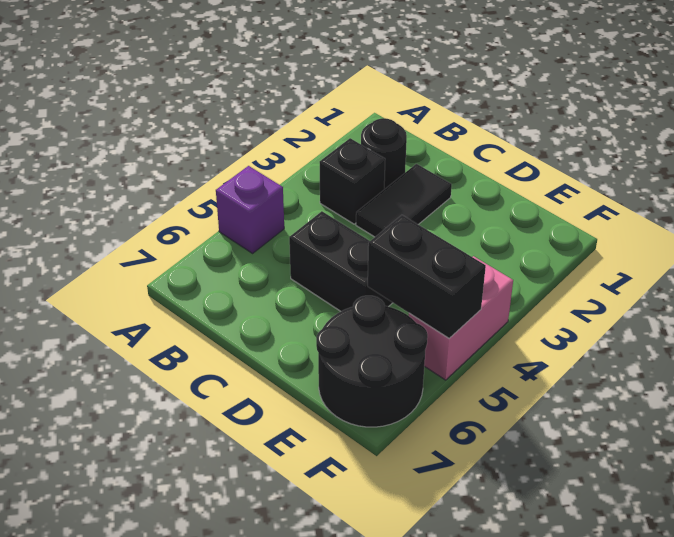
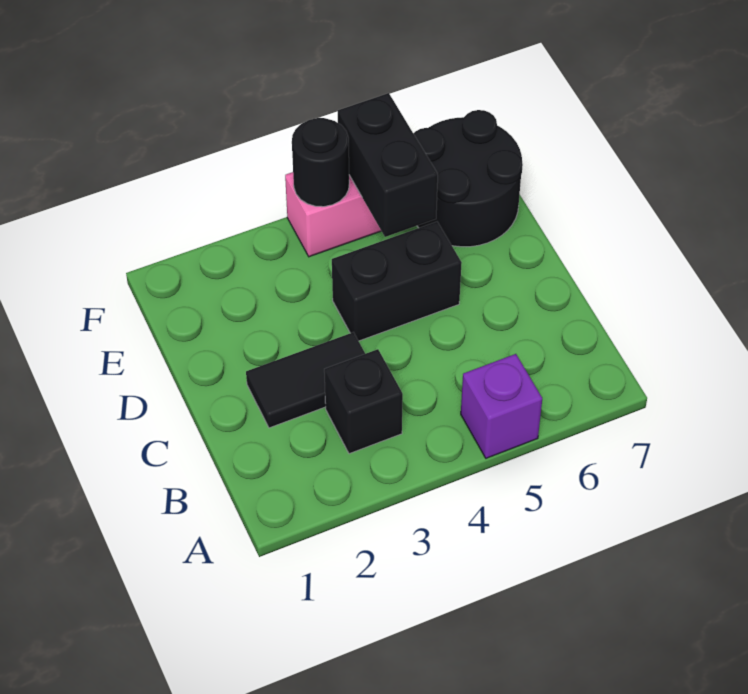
black 1x1 round brick [361,118,407,189] -> black 1x1 round brick moved to [292,118,349,207]
black 1x2 brick [289,211,393,311] -> black 1x2 brick turned to [332,222,462,341]

